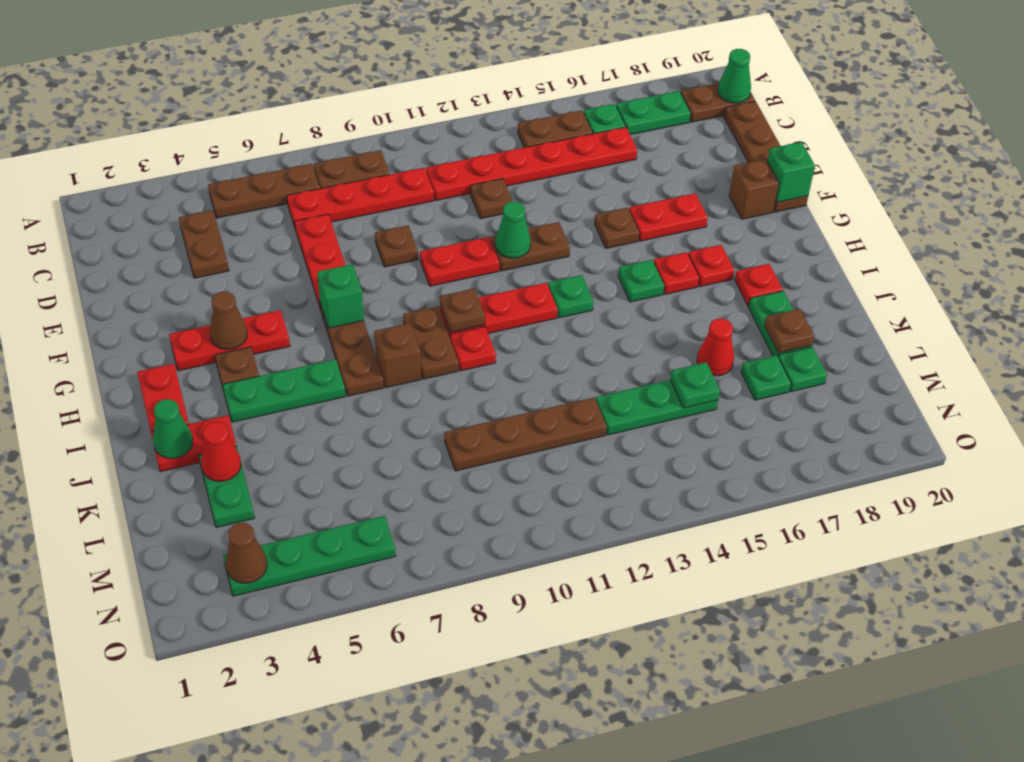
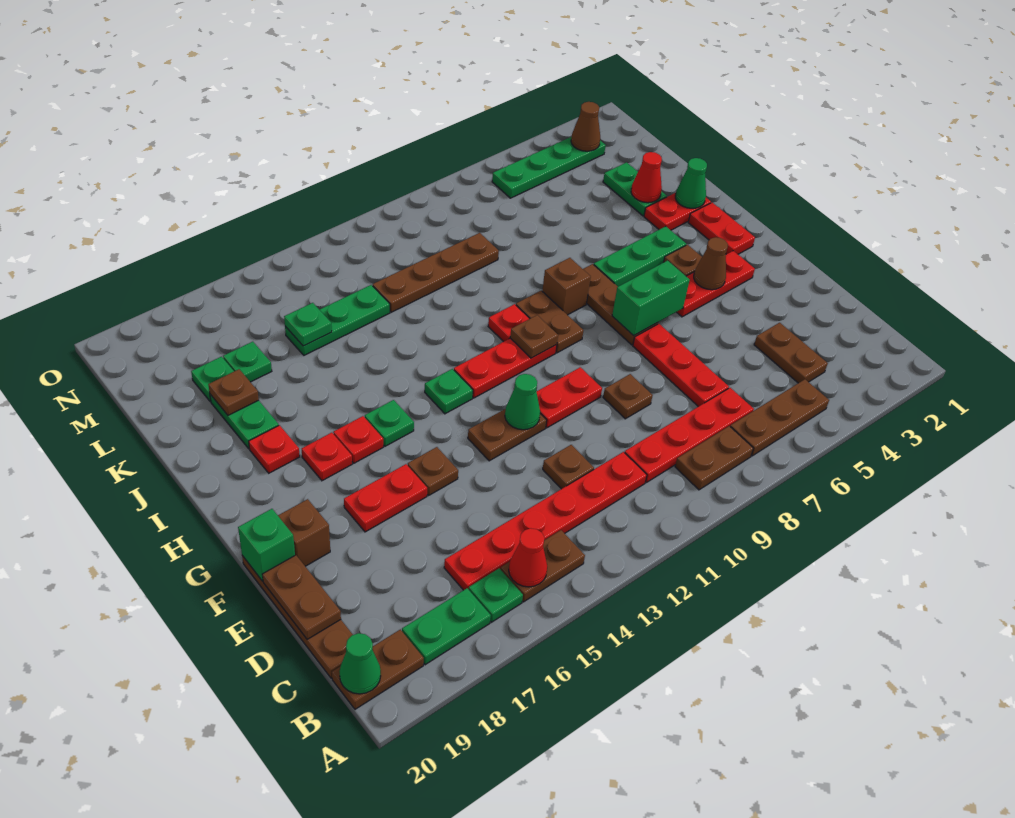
none -> brown 1x2 plate [262,555,341,639]
green 1x1 brick [317,264,364,328] -> green 1x2 brick [612,261,690,336]
red 1x1 cone [697,319,734,376] -> red 1x1 cone moved to [509,528,547,587]

